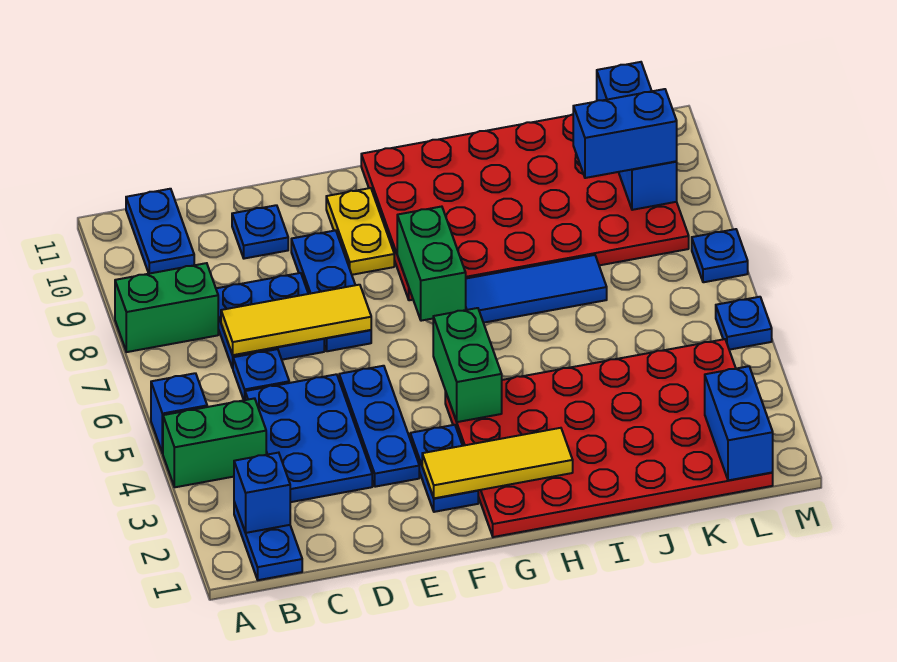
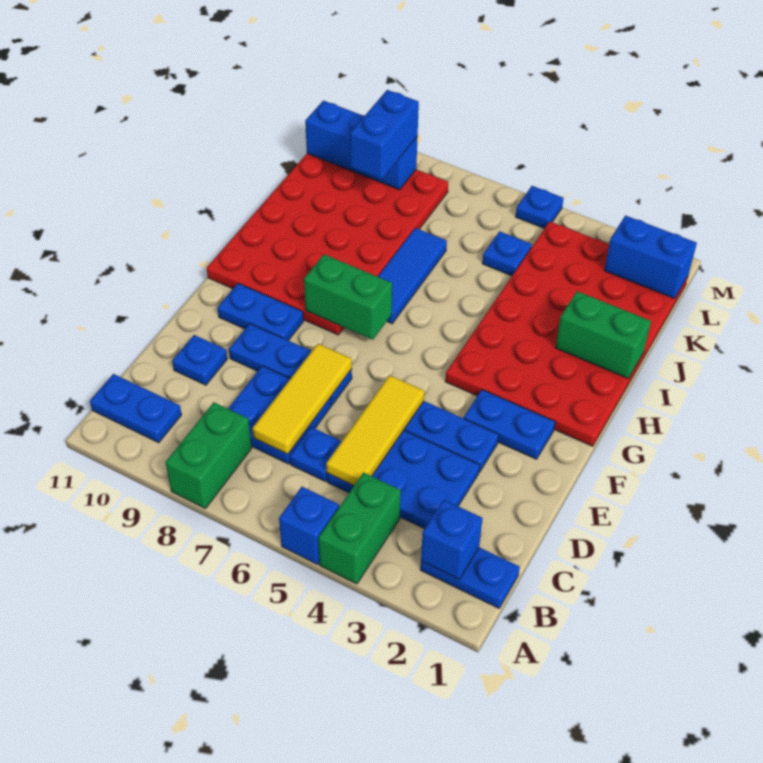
yellow 1x3 tile [422,428,573,498] -> yellow 1x3 tile moved to [326,375,424,486]
yellow 1x2 plate [326,188,394,275] -> blue 1x2 plate [217,283,304,341]
green 1x2 brick [433,308,502,422] -> green 1x2 brick moved to [555,291,651,378]
blue 1x1 plate [692,229,748,282] -> blue 1x1 plate moved to [482,231,532,276]

